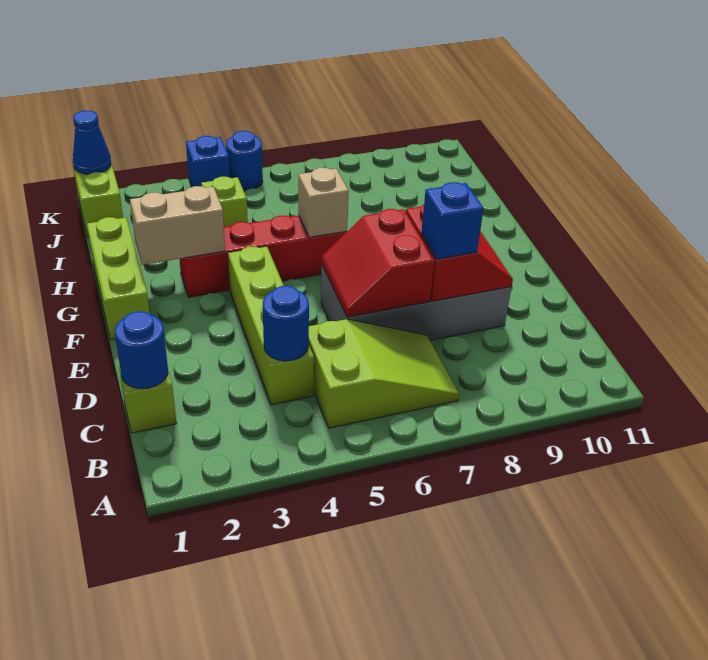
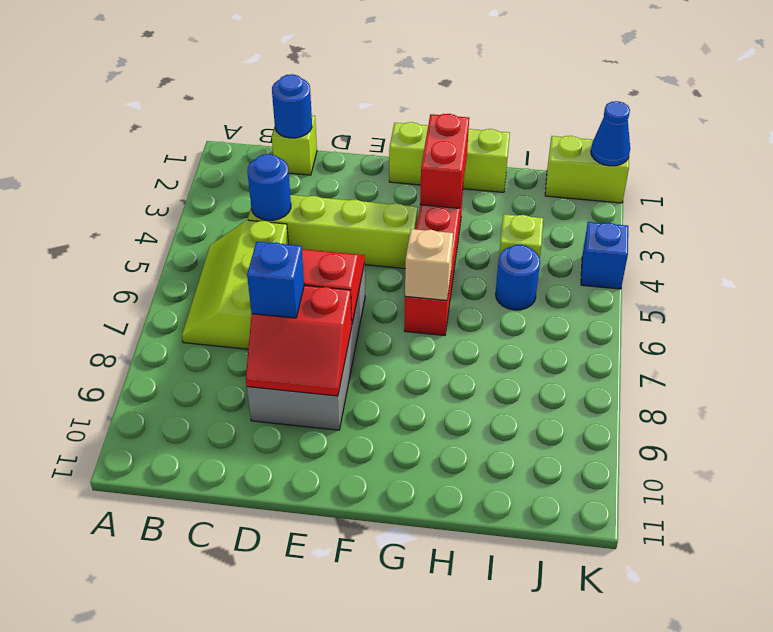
lime 2x3 slope [309,319,459,428] -> lime 2x3 slope turned to [182,220,289,349]
tan 1x2 brick [130,186,225,265] -> red 1x2 brick [420,114,469,208]
blue 1x1 round brick [226,131,263,191] -> blue 1x1 round brick moved to [496,245,540,310]

